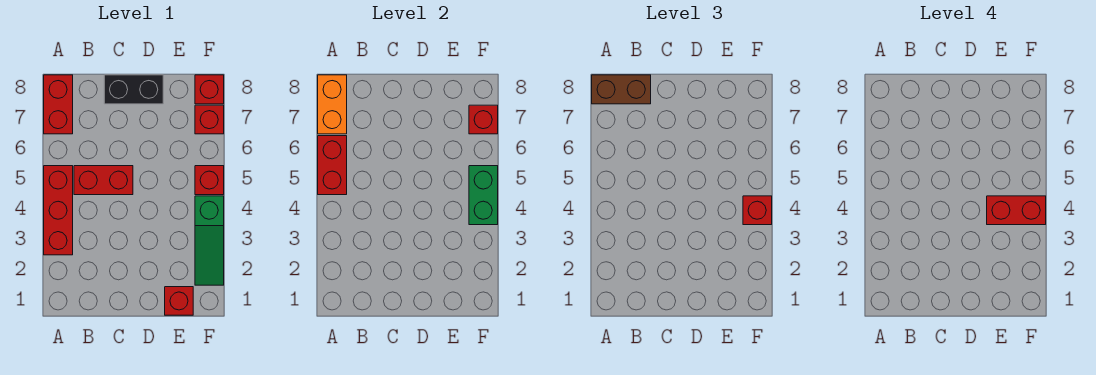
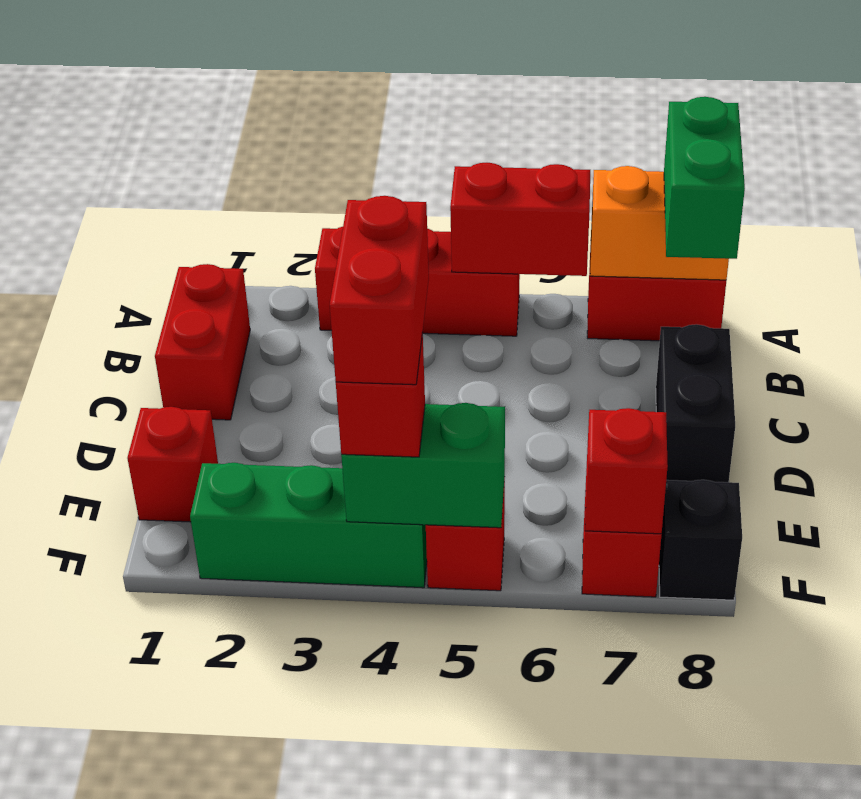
brown 1x2 brick [592,75,651,104] -> green 1x2 brick [664,97,745,259]
red 1x2 brick [74,166,133,195] -> red 1x2 brick moved to [155,264,250,420]
green 1x3 slope [195,196,224,285] -> green 1x3 brick [190,463,427,588]
red 1x1 brick [195,75,224,104] -> black 1x1 brick [659,480,742,600]

